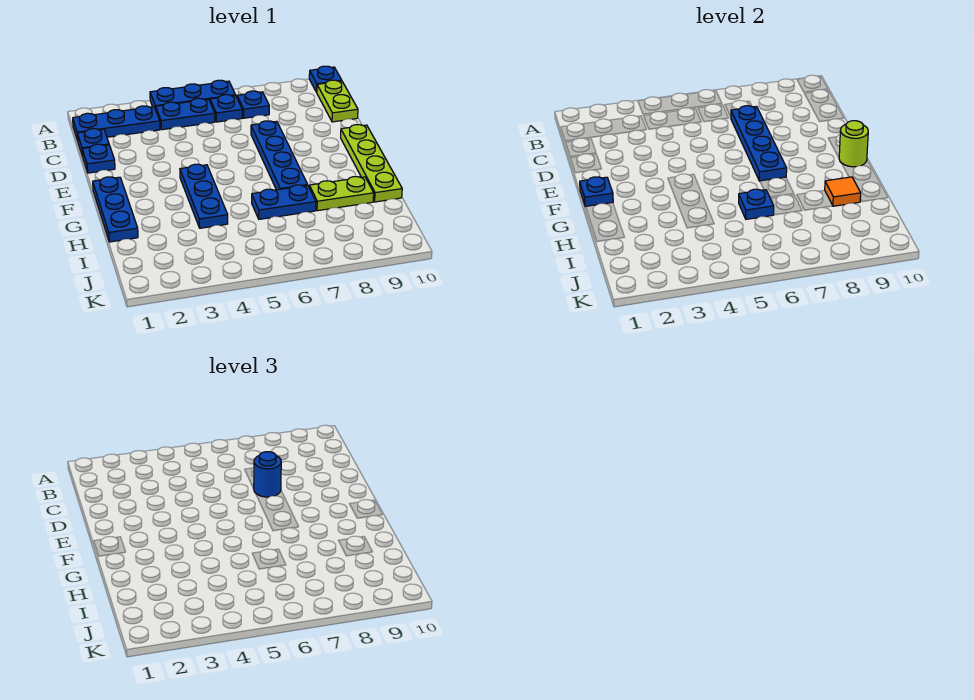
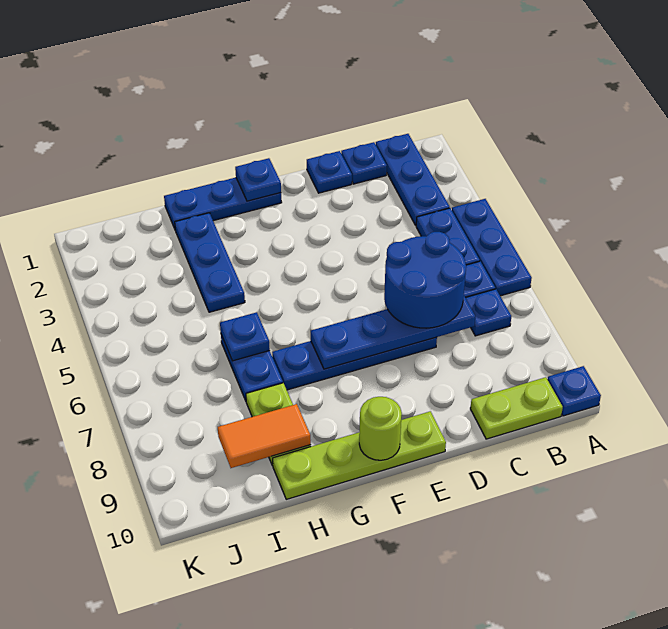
blue 1x1 round brick [253,452,281,497] -> blue 2x2 round brick [384,232,466,328]
blue 1x3 plate [180,164,228,228] -> blue 1x3 plate turned to [175,213,245,312]
orange 1x1 tile [825,177,861,206] -> orange 1x2 tile [218,404,311,468]

